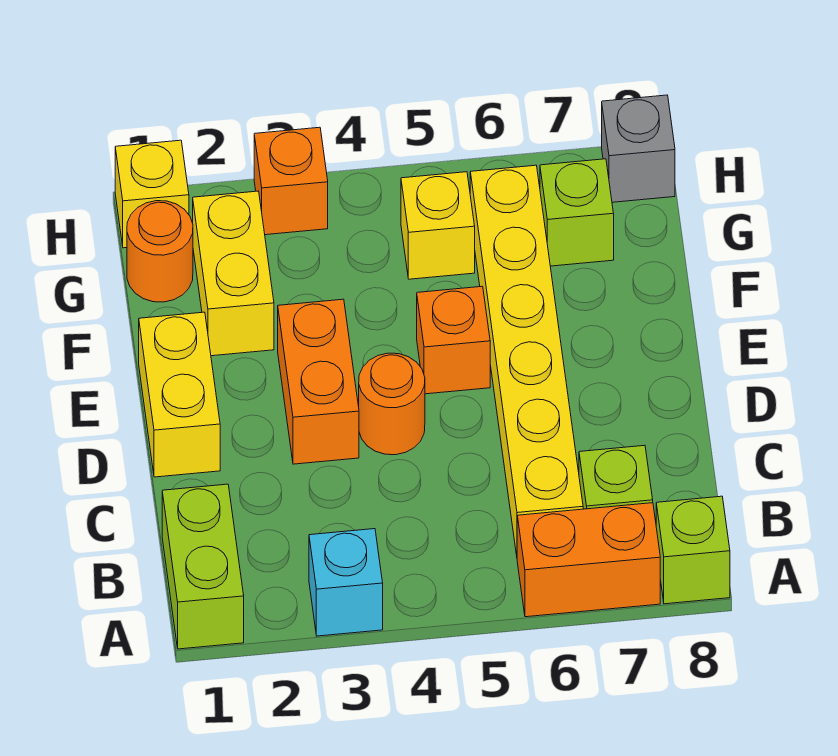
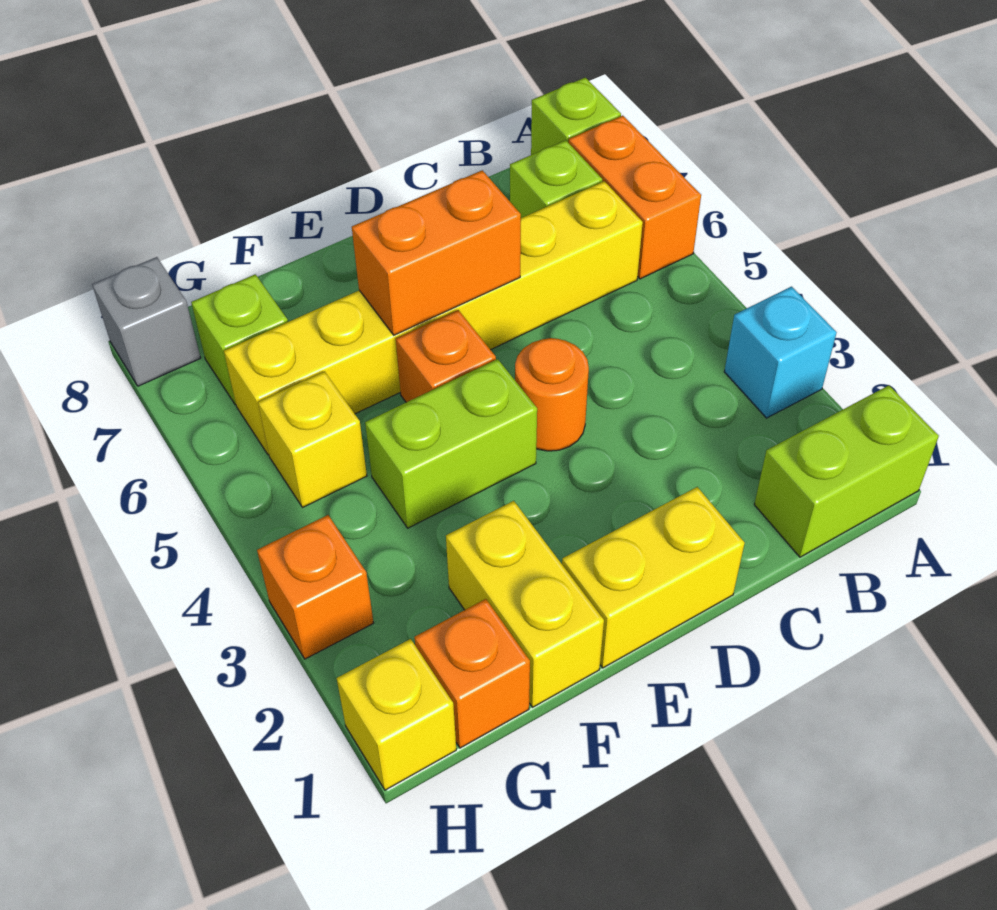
orange 1x2 brick [278,299,359,464] -> orange 1x2 brick moved to [352,170,521,335]
none -> lime 1x2 brick [365,359,537,528]
yellow 1x2 brick [193,191,274,356] -> yellow 1x2 brick turned to [446,501,604,707]
orange 1x1 round brick [127,201,193,302] -> orange 1x1 brick [414,599,530,748]

